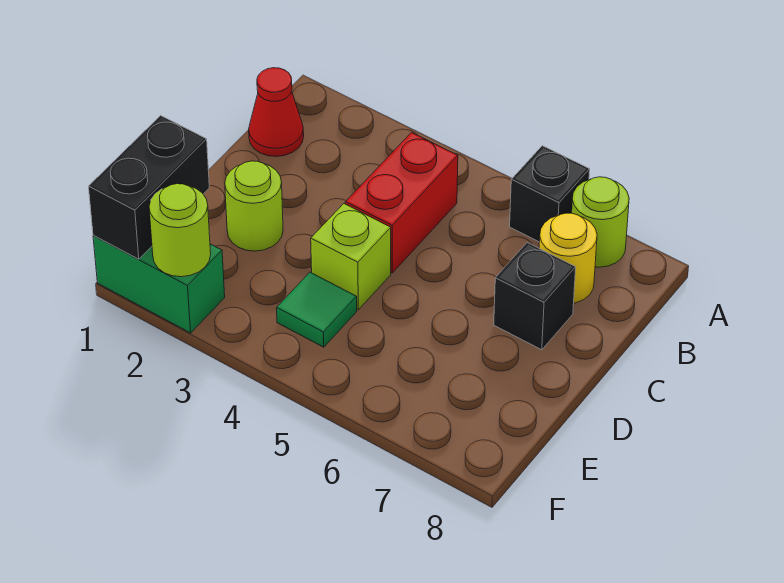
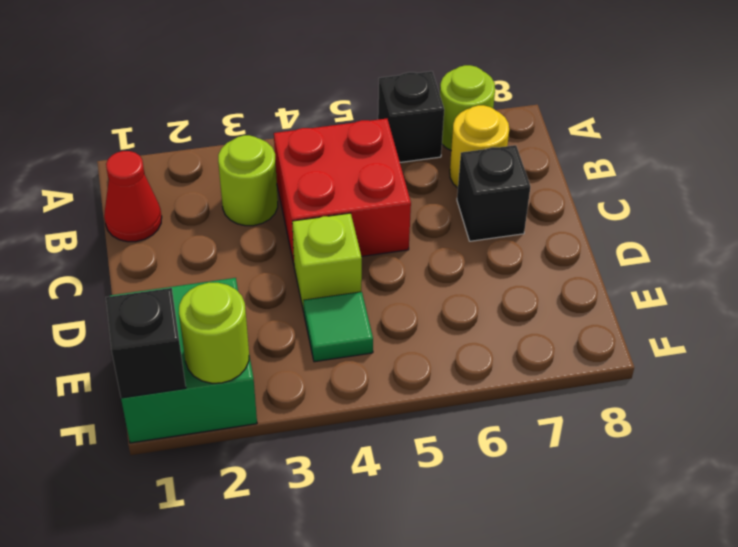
red 1x2 brick [345,133,458,273] -> red 2x2 brick [274,119,411,264]
lime 1x1 round brick [225,161,283,251] -> lime 1x1 round brick moved to [218,135,278,226]
black 1x2 brick [88,115,209,259] -> black 1x1 brick [106,288,186,398]
green 1x2 brick [93,236,225,333] -> green 2x2 brick [110,278,257,443]

